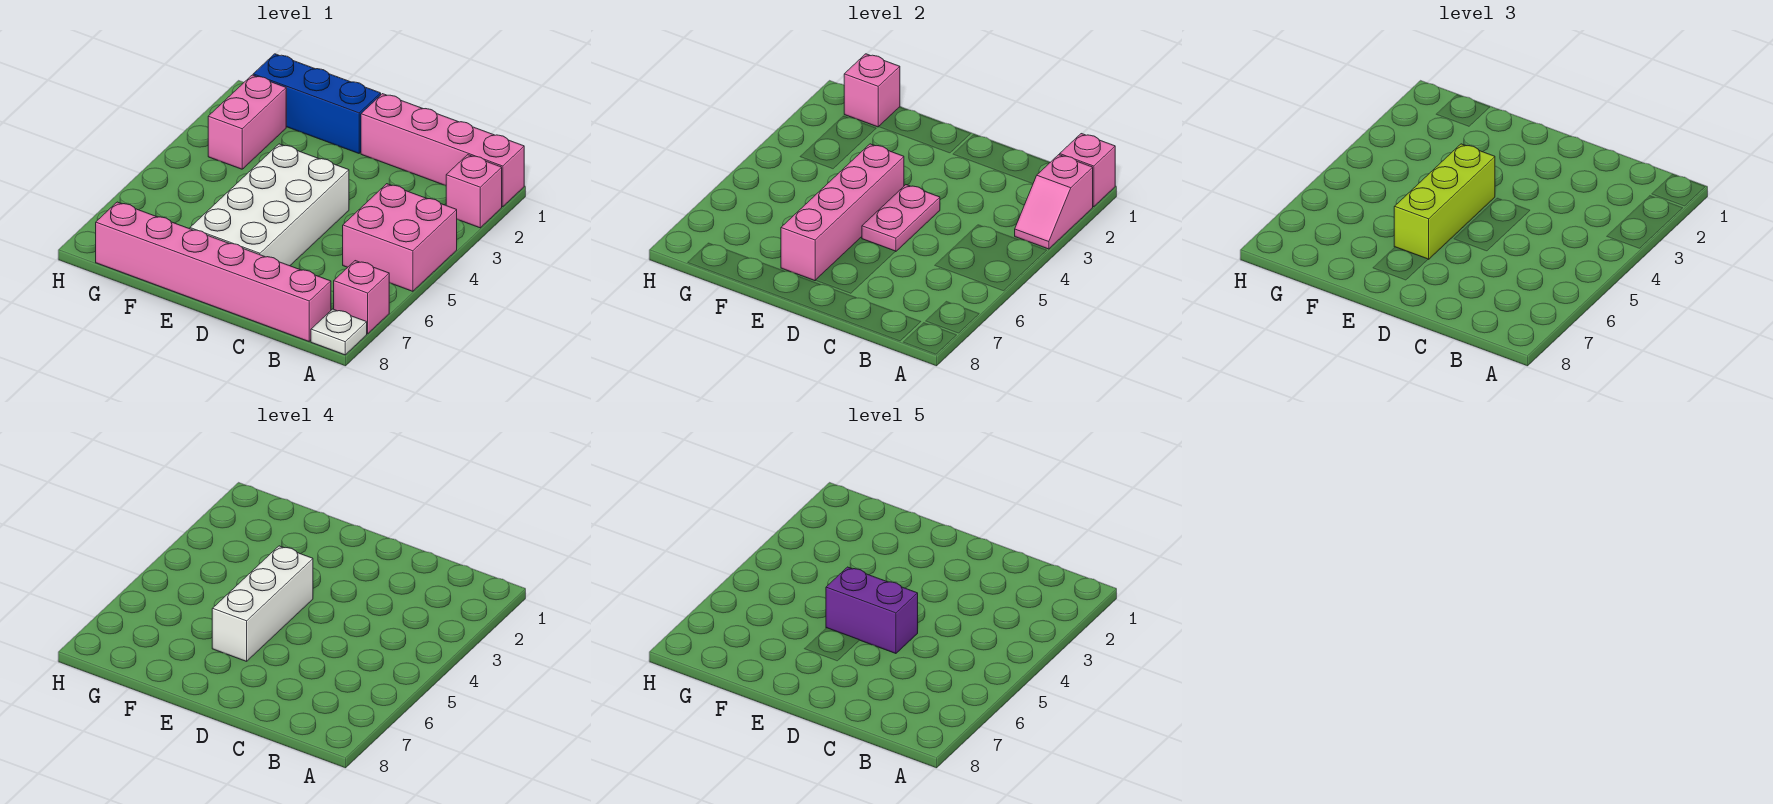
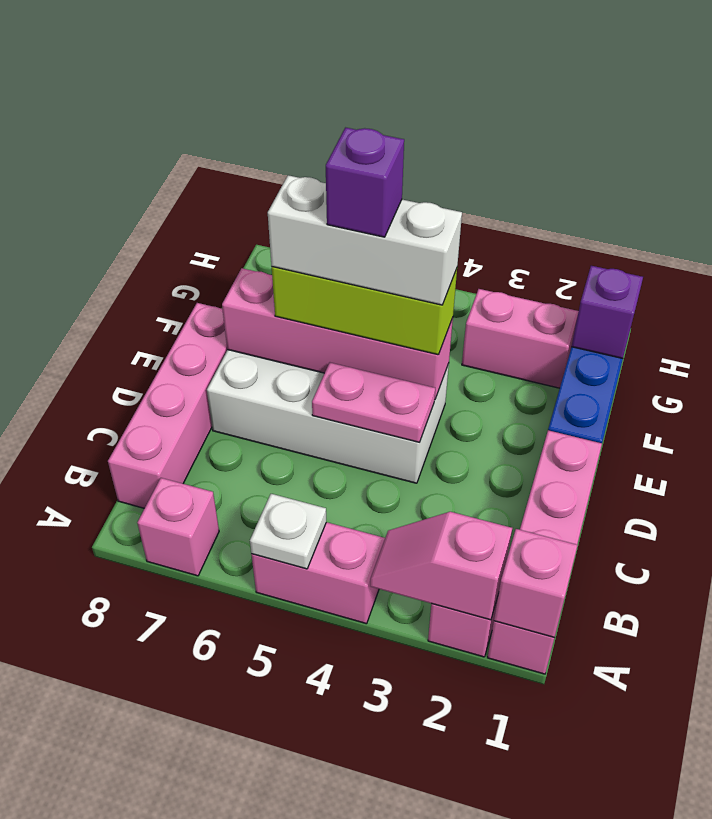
pink 2x2 brick [343,184,457,291] -> pink 1x2 brick [251,522,385,624]
white 1x1 plate [311,309,367,355] -> white 1x1 plate moved to [250,494,326,569]
pink 1x6 brick [96,202,331,341] -> pink 1x4 brick [108,303,227,508]
purple 1x2 brick [826,567,918,654] -> purple 1x1 brick [326,128,404,237]
pink 1x1 brick [844,54,900,127] -> purple 1x1 brick [572,266,643,358]

